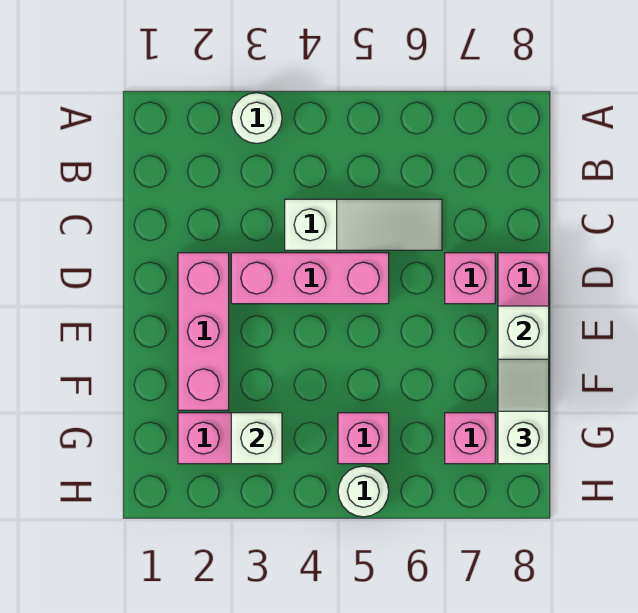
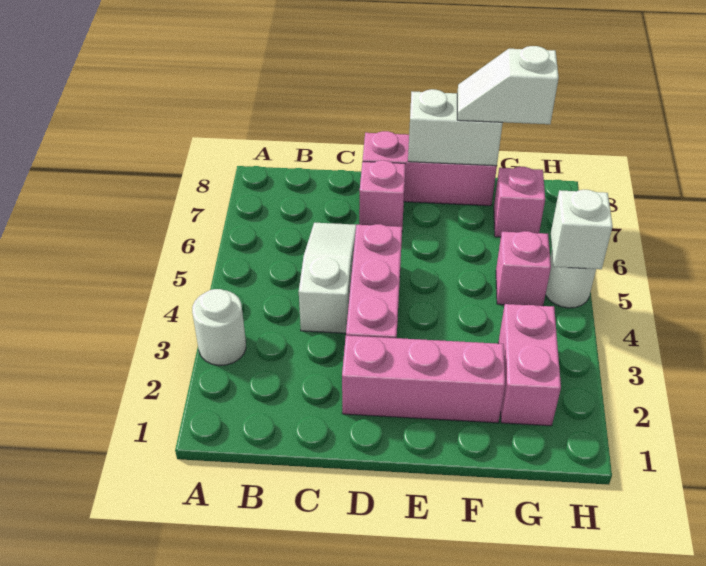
white 1x1 brick [231,413,282,464] -> white 1x1 brick moved to [551,190,613,269]

